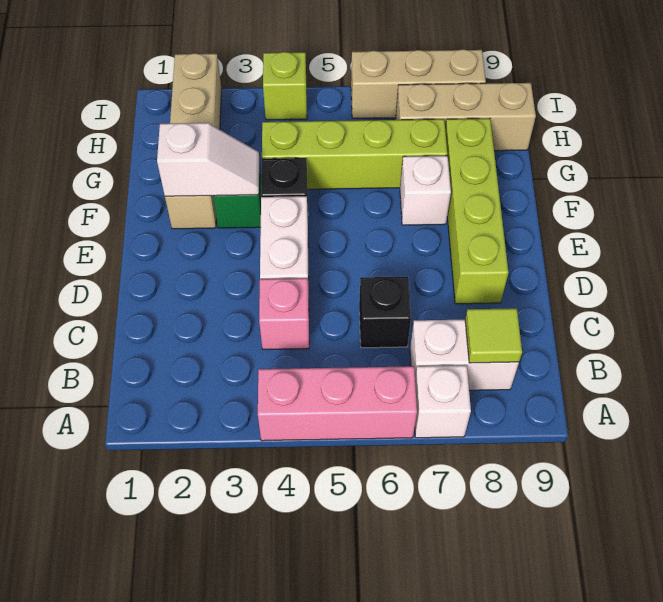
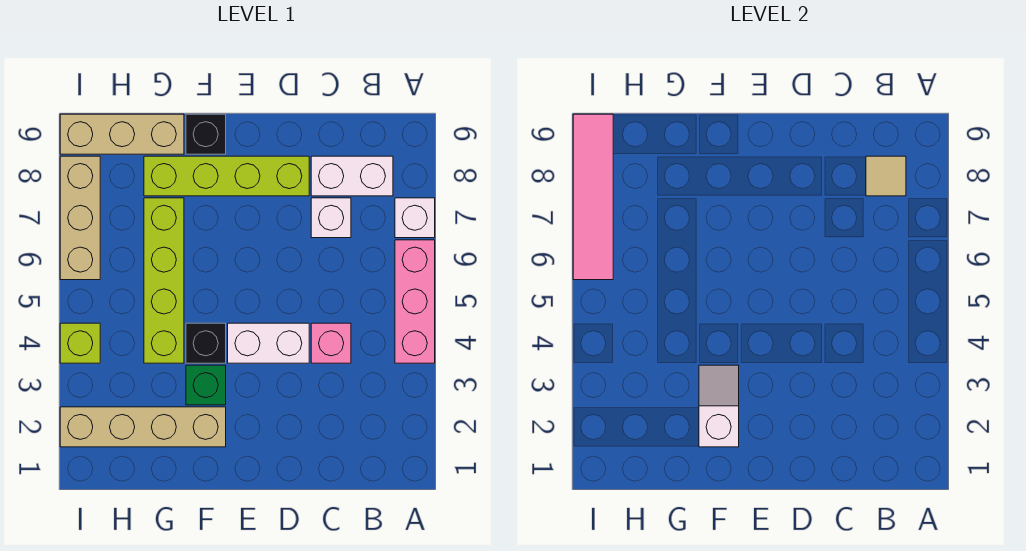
white 1x2 brick [410,320,519,390] -> white 1x2 brick turned to [311,156,393,196]
lime 1x1 tile [465,308,522,363] -> tan 1x1 tile [866,156,906,196]
black 1x1 brick [359,277,411,348] -> black 1x1 brick moved to [186,114,226,154]
white 1x1 brick [400,156,451,225] -> white 1x1 brick moved to [311,198,351,238]
tan 1x3 brick [396,83,536,151] -> tan 1x3 brick turned to [60,114,184,154]
none -> pink 1x4 tile [573,114,613,280]

